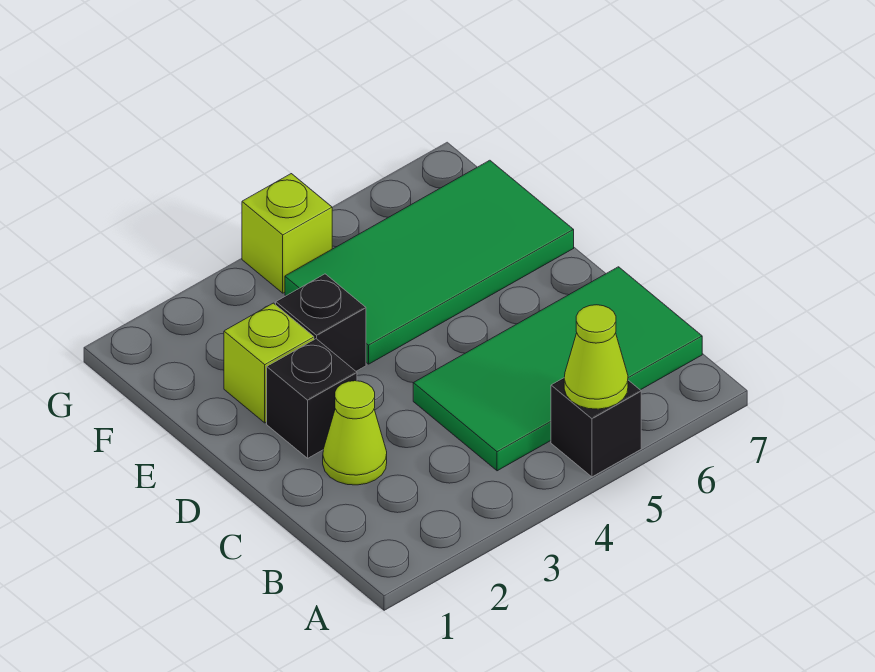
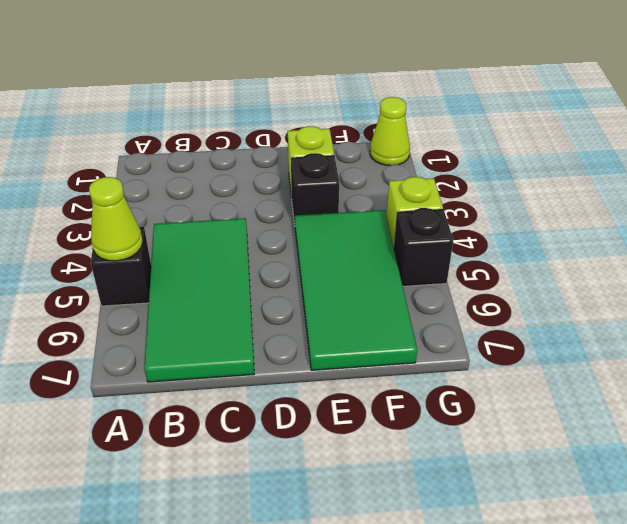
lime 1x1 cone [323,381,387,485] -> lime 1x1 cone moved to [370,97,410,165]
black 1x1 brick [267,339,357,458] -> black 1x1 brick moved to [394,208,453,286]

